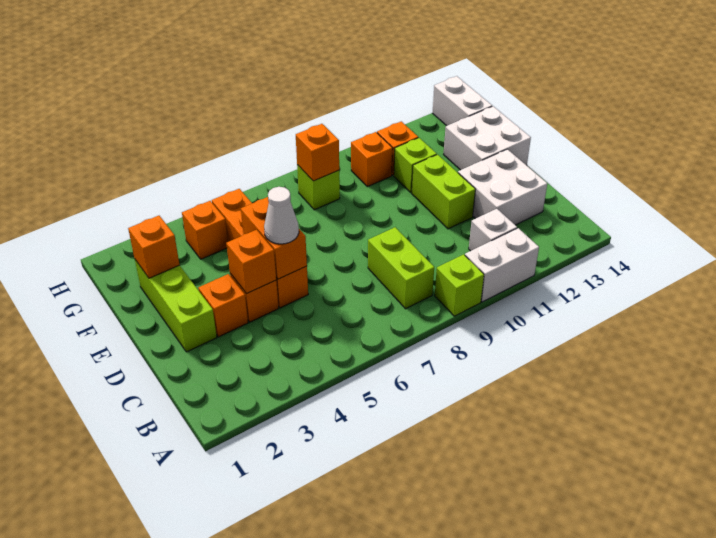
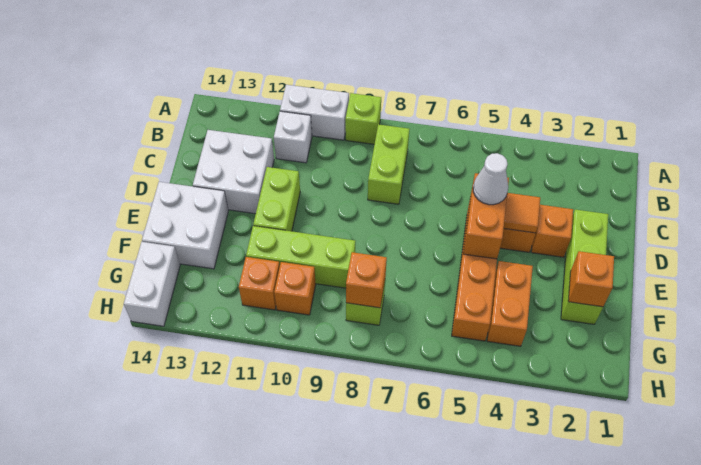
orange 1x1 brick [226,230,276,294] -> orange 1x1 tile [504,193,540,233]
lime 1x1 brick [394,138,437,192] -> lime 1x3 brick [246,226,355,288]
orange 1x1 brick [182,201,228,259] -> orange 1x2 brick [487,261,533,346]

